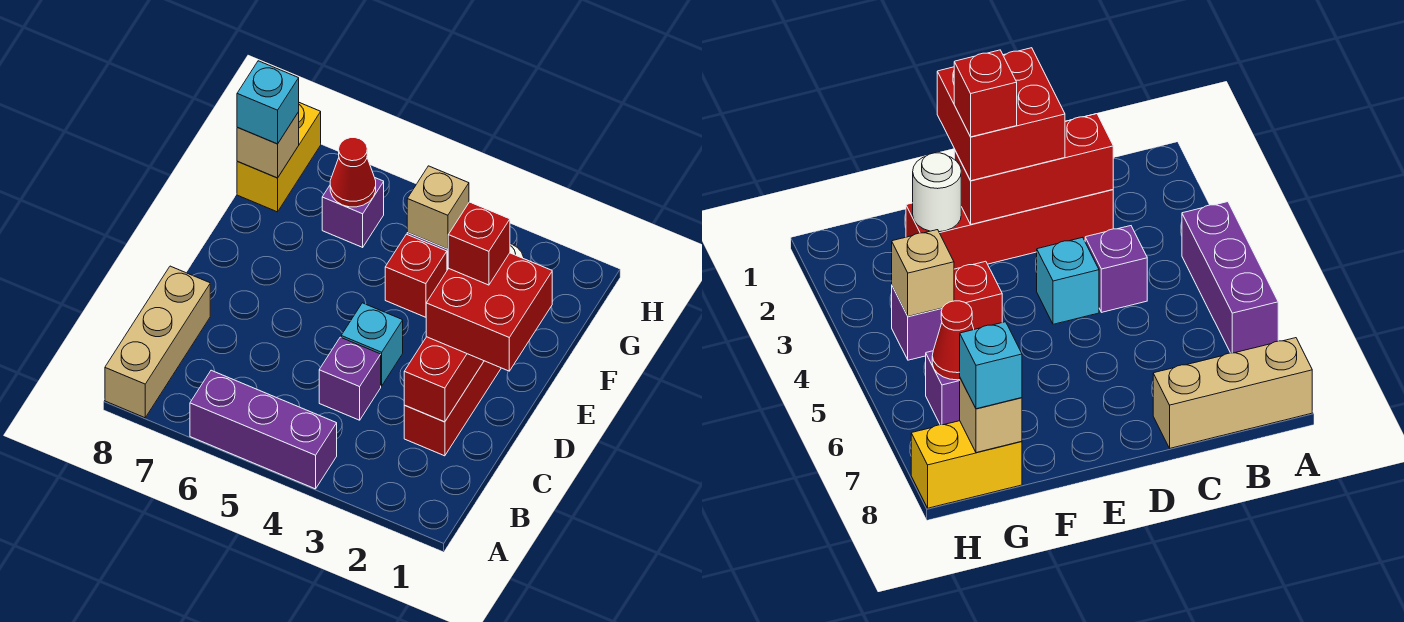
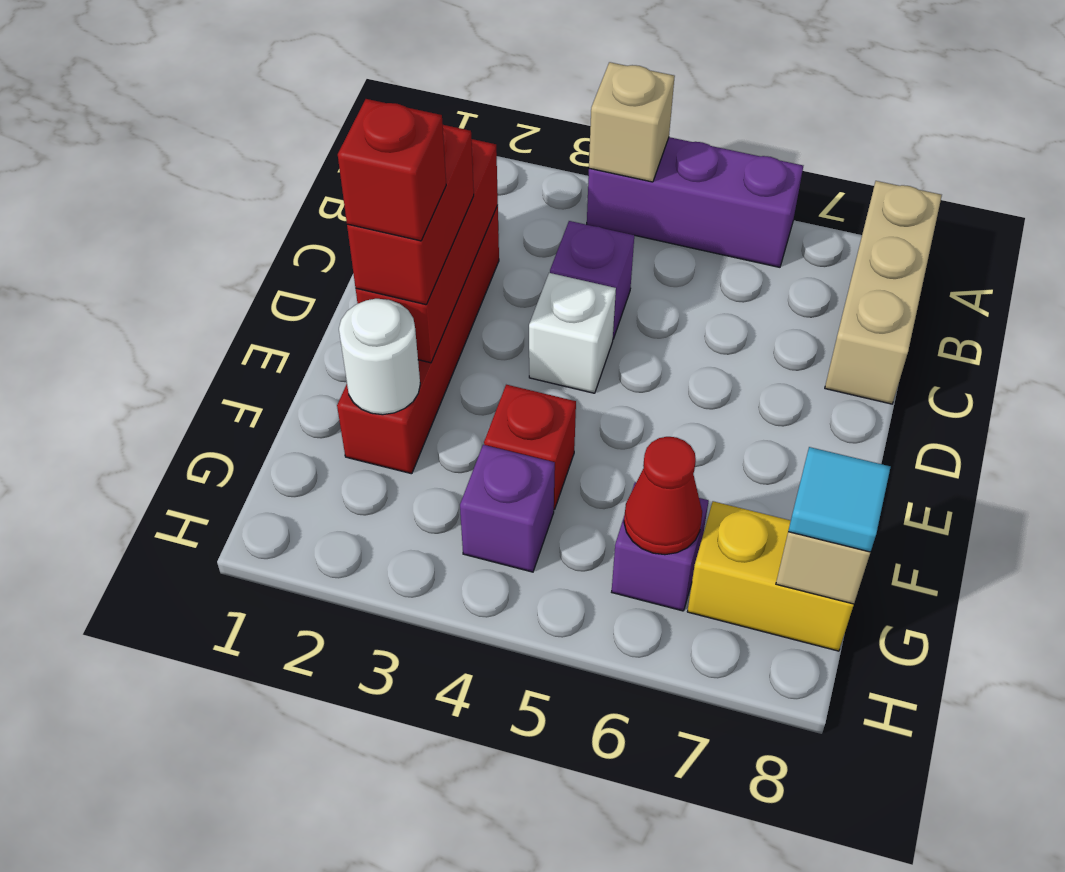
red 2x2 brick [426,253,552,371] -> red 1x2 brick [347,125,474,305]
cyan 1x1 brick [341,303,403,386] -> white 1x1 brick [529,273,616,393]
tan 1x1 brick [407,166,469,249] -> tan 1x1 brick moved to [589,62,675,182]
yellow 1x2 brick [237,103,321,212] -> yellow 1x2 brick turned to [687,501,854,651]
cyan 1x1 brick [237,61,299,144] -> cyan 1x1 tile [788,447,890,552]

